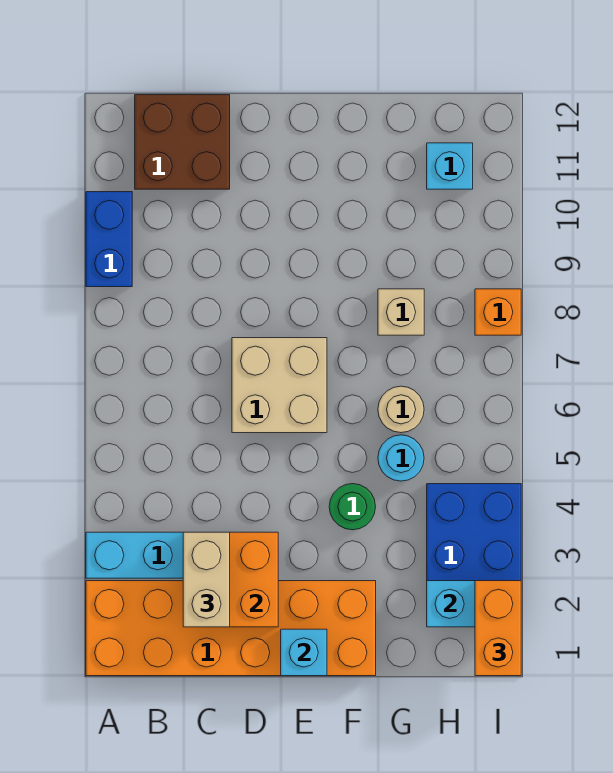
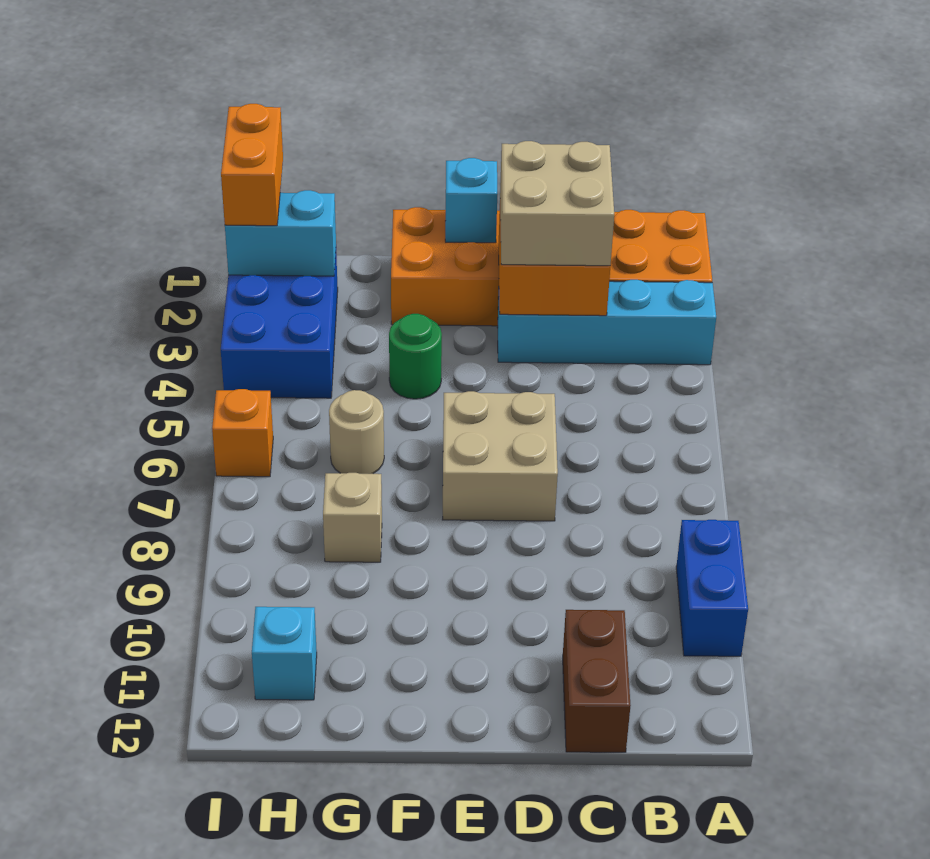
brown 2x2 brick [135,95,230,189] -> brown 1x2 brick [563,610,631,752]
tan 1x2 brick [183,532,230,627] -> tan 2x2 brick [500,141,614,266]
cyan 1x1 round brick [378,435,424,481] -> none
orange 1x1 brick [475,289,521,335] -> orange 1x1 brick moved to [212,389,273,477]

